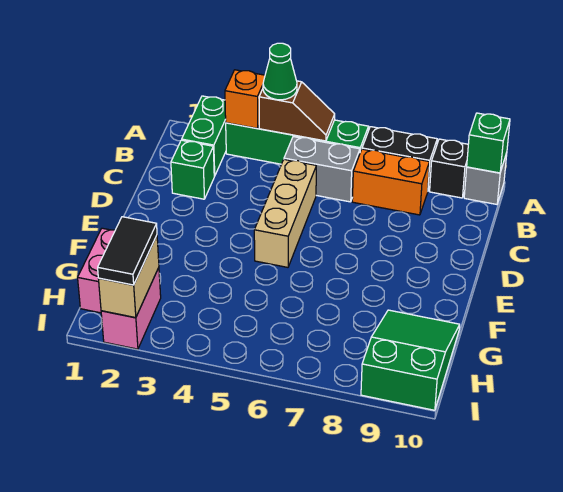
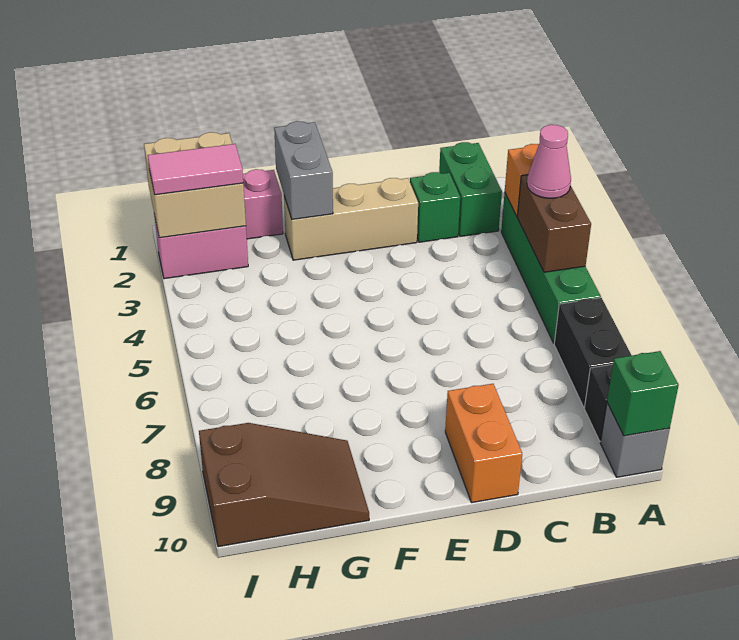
green 1x2 brick [182,96,226,176] -> green 1x2 brick turned to [439,142,502,236]
brown 1x2 slope [259,81,335,141] -> brown 1x2 brick [517,175,591,272]
green 1x1 cone [263,43,297,100] -> pink 1x1 cone [527,125,571,198]
grey 1x2 brick [284,137,360,202] -> grey 1x2 brick moved to [274,121,333,219]
orange 1x2 brick [352,149,429,215] -> orange 1x2 brick moved to [445,384,522,503]
tan 1x3 brick [254,159,316,267] -> tan 1x3 brick moved to [284,178,418,260]
green 2x3 slope [361,310,460,410] -> brown 2x3 slope [199,423,369,547]
tan 1x2 brick [98,235,159,318] -> tan 2x2 brick [144,132,246,238]
black 1x2 tile [98,217,157,285] -> pink 1x2 tile [148,144,243,195]

